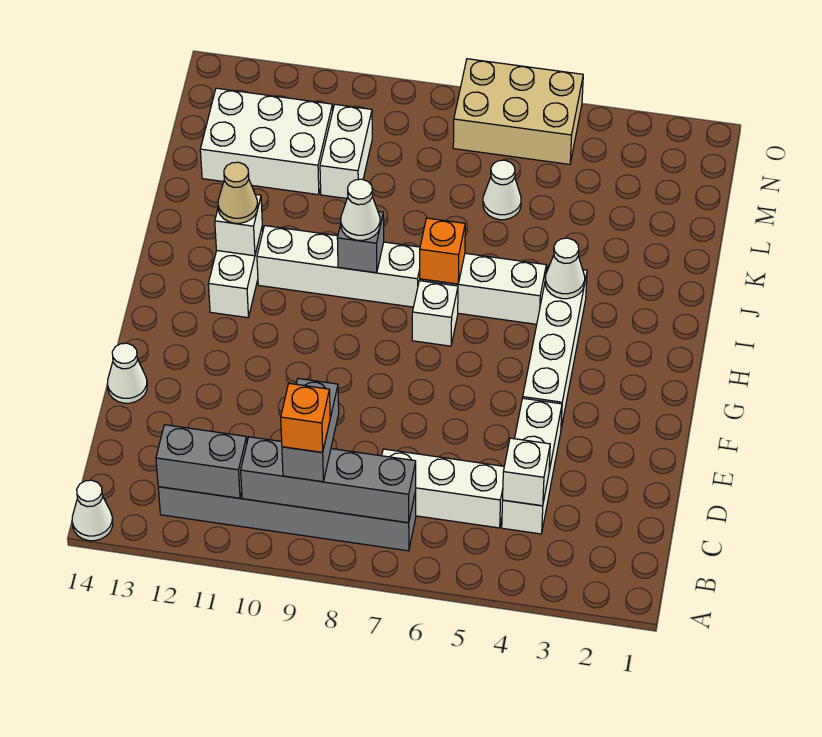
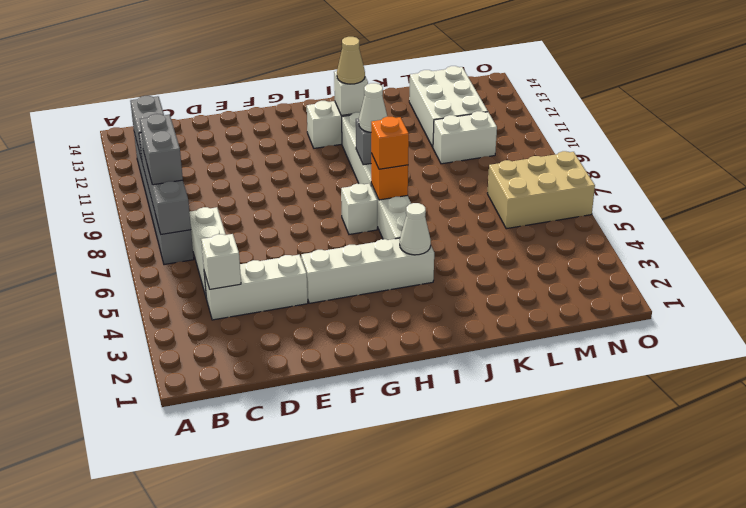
white 1x1 cone [72,480,113,541] -> none
grey 1x2 brick [282,379,339,482] -> grey 1x2 brick turned to [140,114,183,185]
orange 1x1 brick [281,383,330,452] -> orange 1x1 brick moved to [371,117,409,169]
white 1x1 cone [107,343,147,403] -> none
white 1x1 cone [483,160,521,220] -> none
tan 2x3 brick [453,59,583,164] -> tan 2x3 brick turned to [487,151,595,229]

